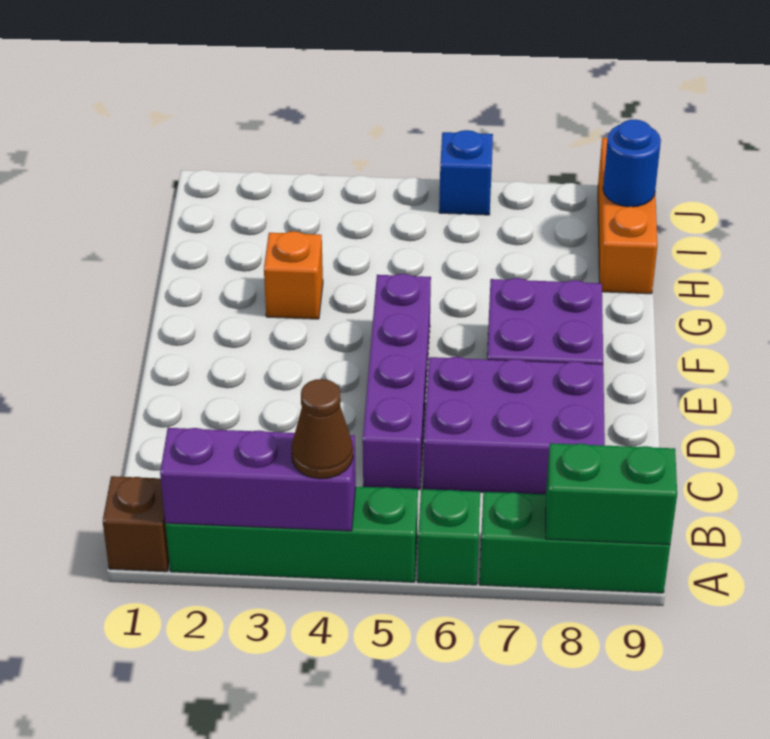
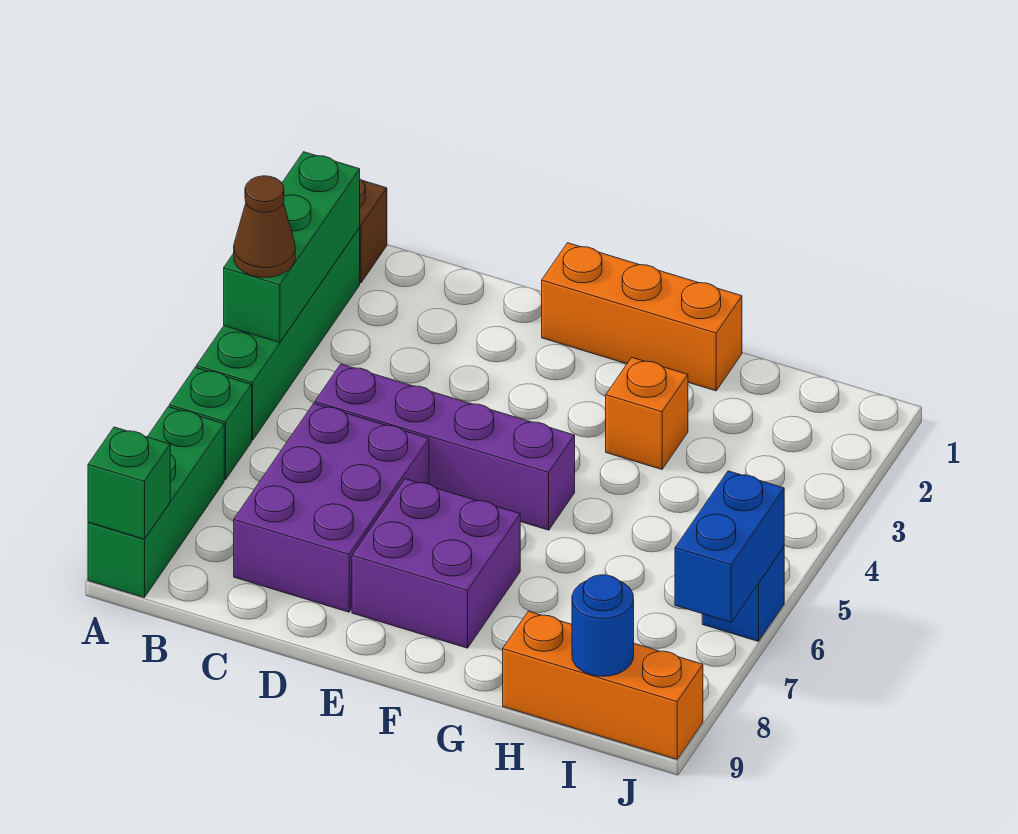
purple 1x3 brick [160,428,356,531] -> green 1x3 brick [224,152,360,343]
green 1x2 brick [546,443,677,545] -> green 1x1 brick [88,427,170,539]
none -> orange 1x3 brick [542,243,742,391]
none -> blue 1x2 brick [675,471,784,622]

